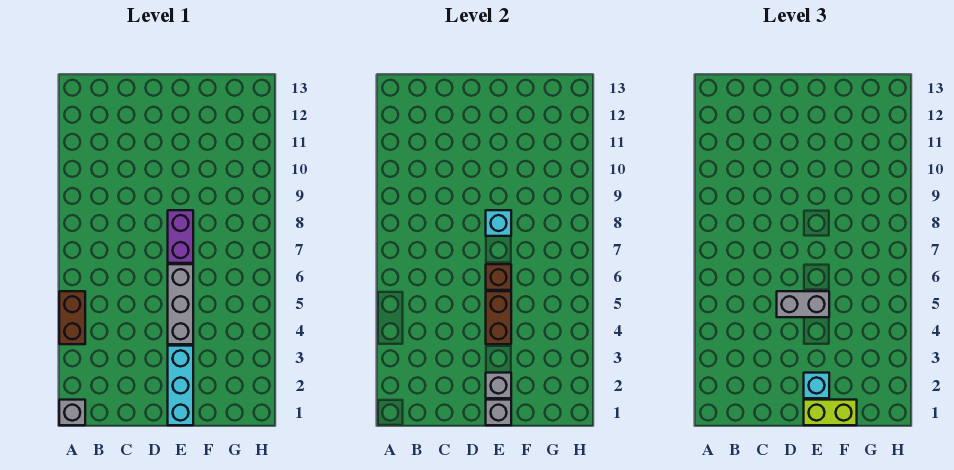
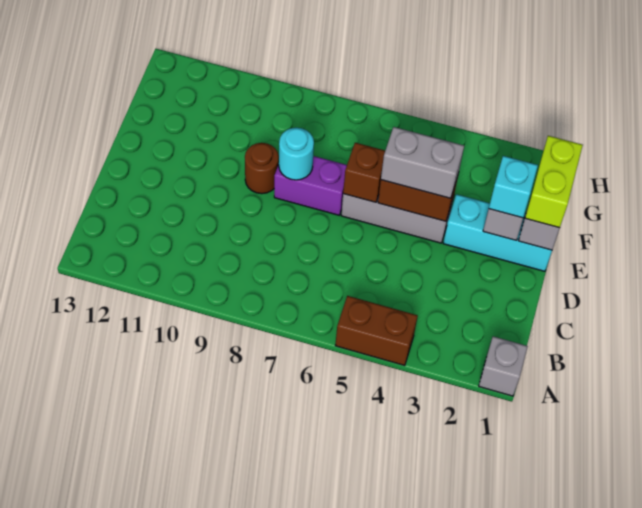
grey 1x2 brick [777,291,829,317] -> grey 1x2 brick turned to [381,127,464,198]
cyan 1x1 brick [486,210,511,236] -> cyan 1x1 round brick [279,128,314,180]
none -> brown 1x1 round brick [245,143,279,194]

